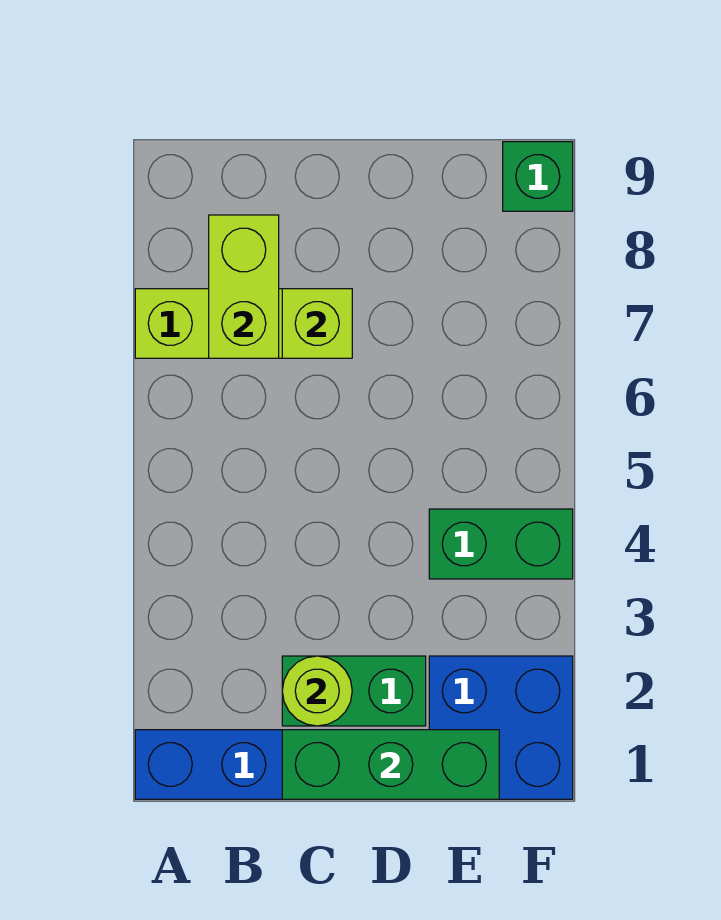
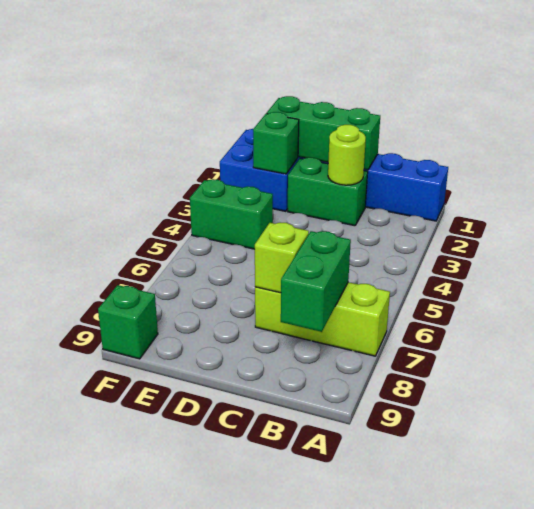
lime 1x2 brick [209,215,279,358] -> green 1x2 brick [281,231,351,332]
none -> green 1x1 brick [253,112,299,174]

